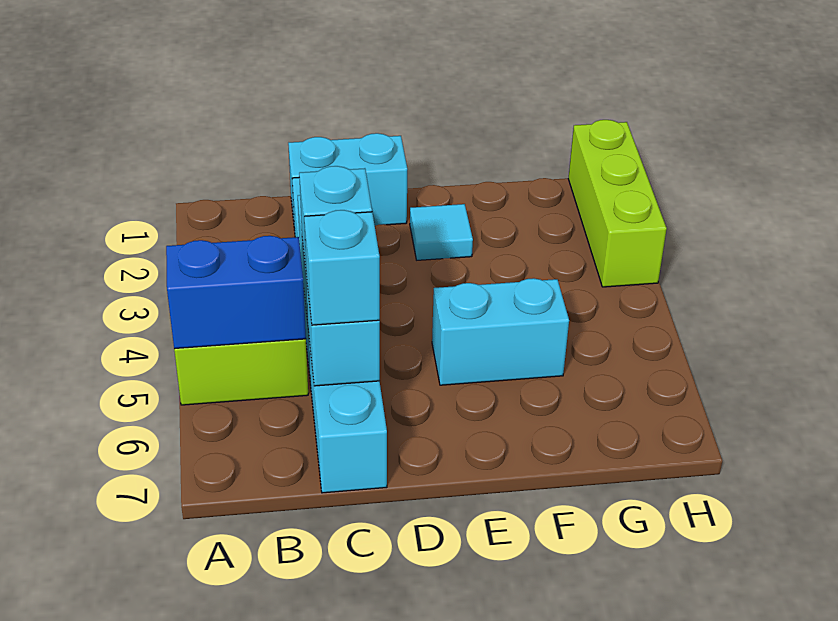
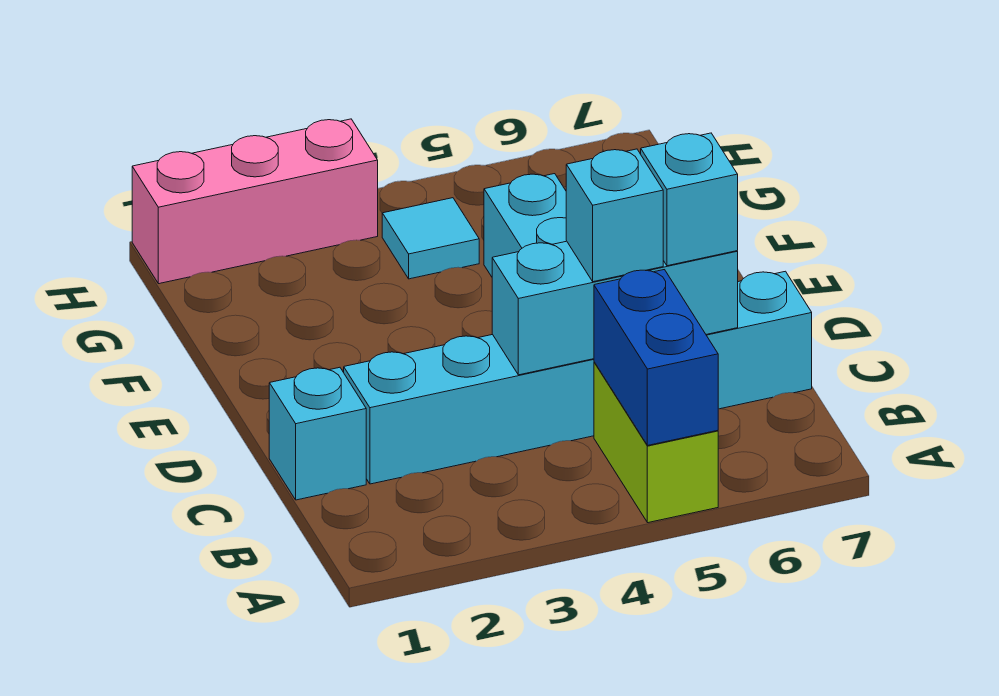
cyan 1x2 brick [288,133,407,230] -> cyan 1x1 brick [269,367,366,500]
cyan 1x1 tile [410,204,473,260] -> cyan 1x1 tile moved to [382,198,479,279]
lime 1x3 brick [568,120,667,287] -> pink 1x3 brick [132,119,378,284]

